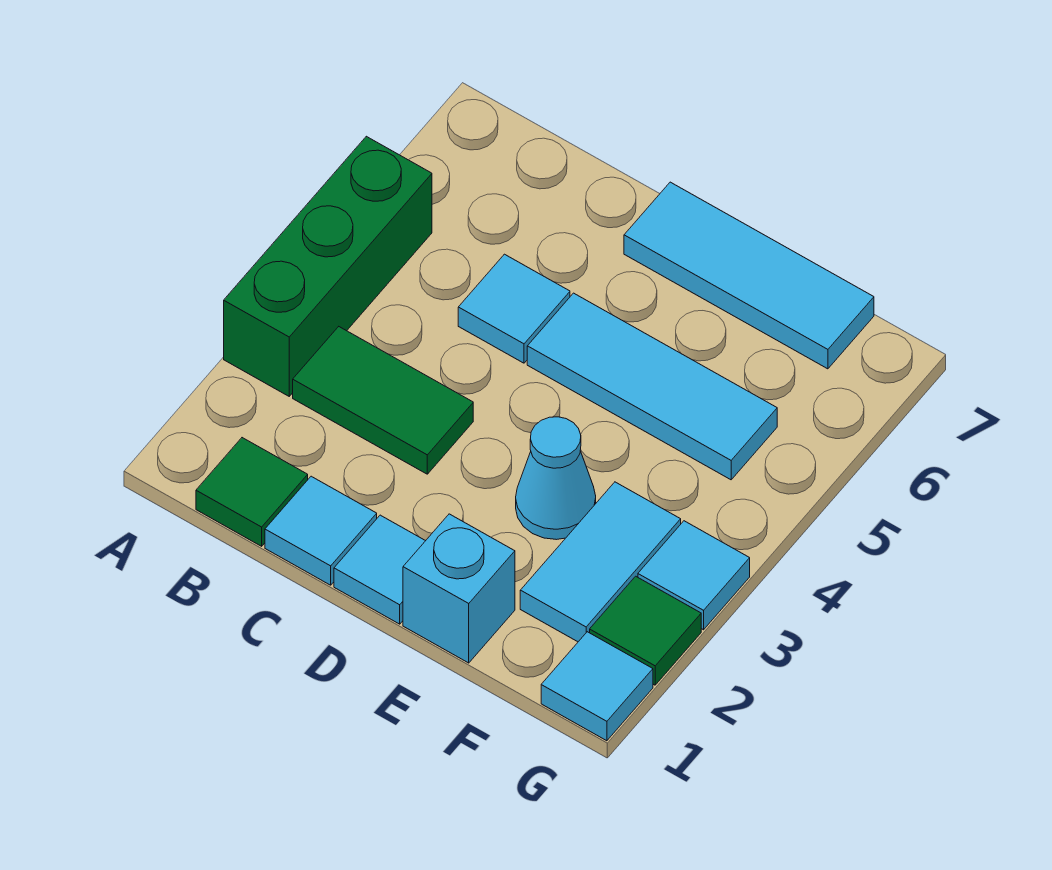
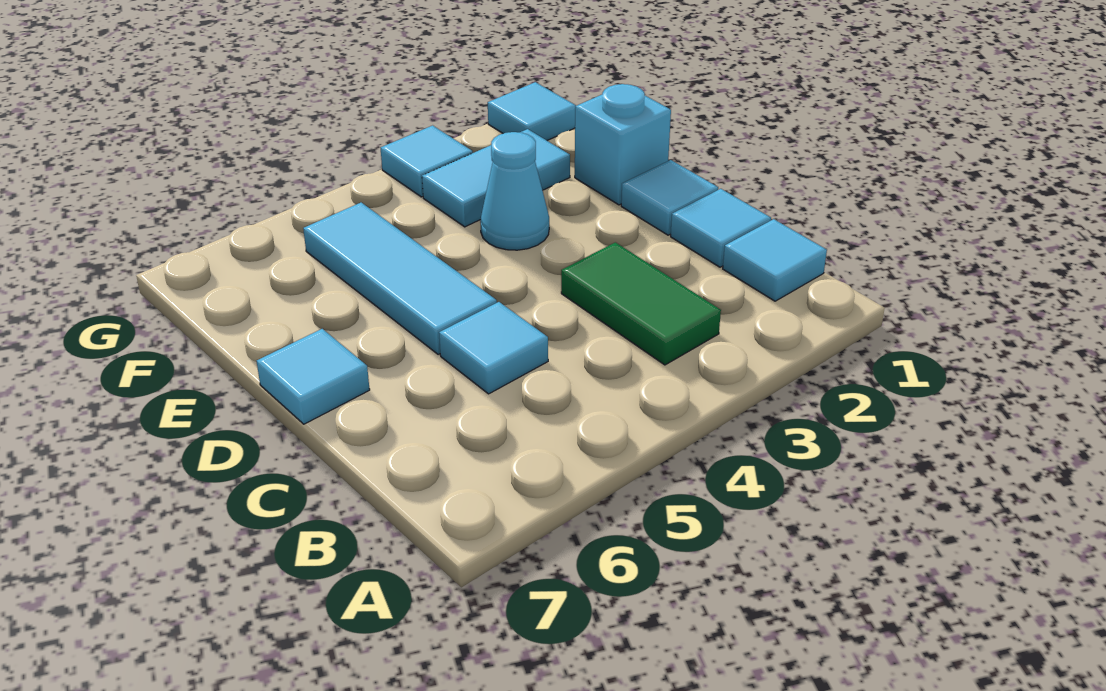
green 1x3 brick [224,136,432,396] -> none
green 1x1 tile [196,438,308,546] -> cyan 1x1 tile [723,219,827,301]
cyan 1x3 tile [624,182,874,369] -> cyan 1x1 tile [257,329,370,424]
green 1x1 tile [590,576,701,685] -> none

